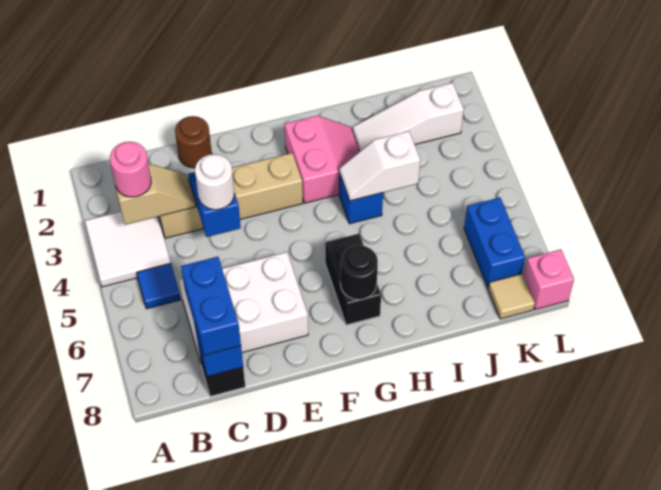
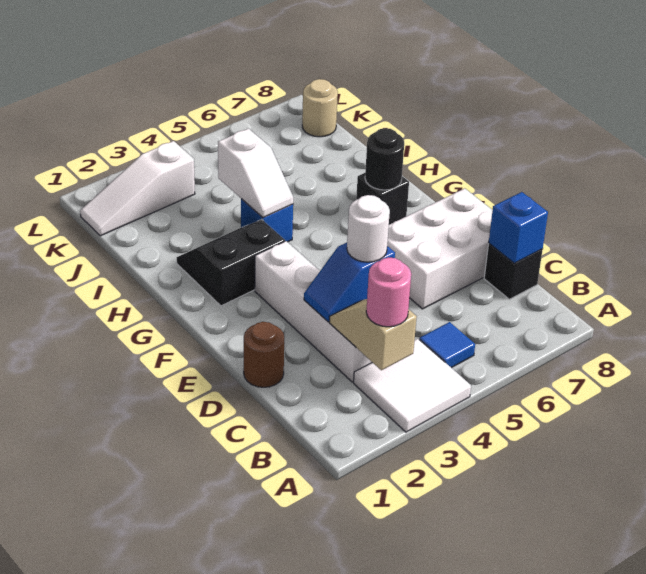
tan 1x4 brick [159,153,303,238] -> white 1x4 brick [255,241,372,382]
white 2x3 brick [179,252,308,362] -> white 2x3 brick turned to [387,188,493,309]
blue 1x2 brick [181,257,241,355] -> none
pink 2x2 slope [285,116,360,203] -> black 2x2 slope [177,219,285,306]
black 1x2 brick [325,234,381,325] -> black 1x1 brick [356,173,409,225]
white 1x3 slope [353,83,464,151] -> white 1x3 slope turned to [80,141,195,236]
blue 1x2 brick [464,198,525,287] -> none
tan 1x1 tile [488,274,535,319] -> tan 1x1 round brick [302,79,338,137]
pink 1x1 brick [524,249,574,310] -> none

